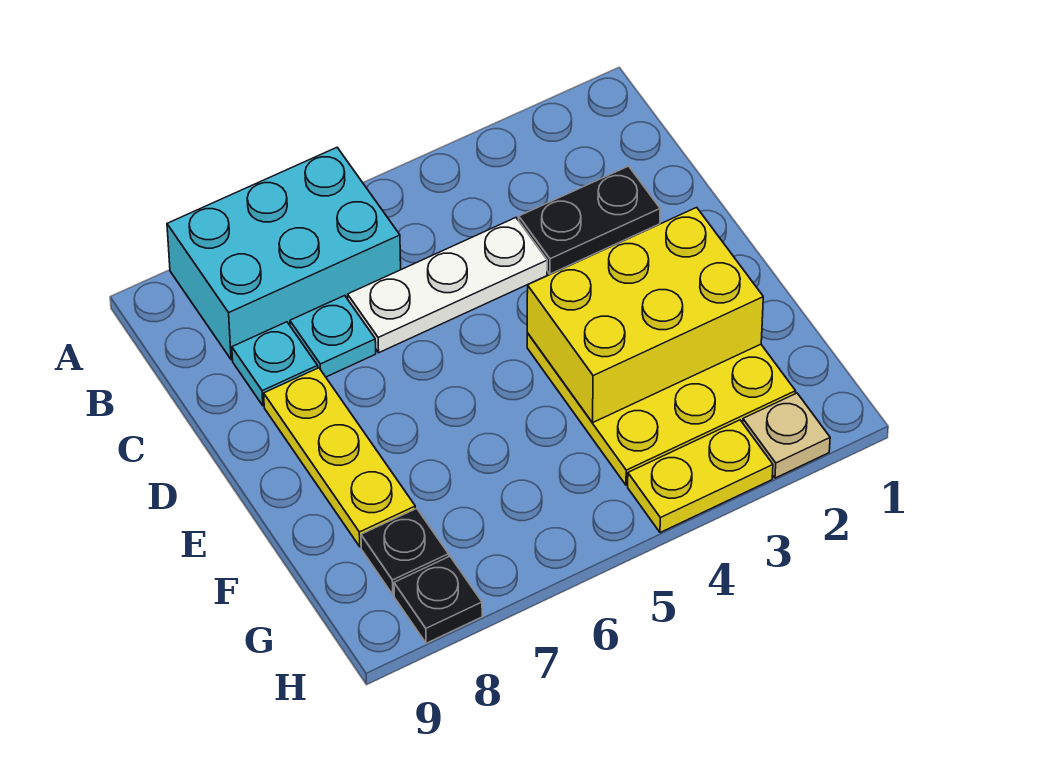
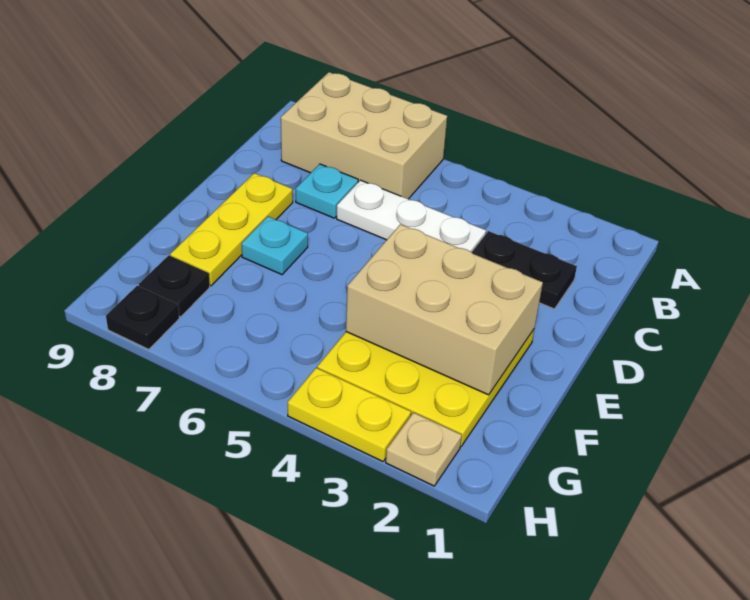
cyan 2x3 brick [167,148,401,360] -> tan 2x3 brick [281,72,447,199]
cyan 1x1 plate [232,322,318,406] -> cyan 1x1 plate moved to [241,216,308,275]
yellow 2x3 brick [527,207,763,423] -> tan 2x3 brick [346,224,543,395]

